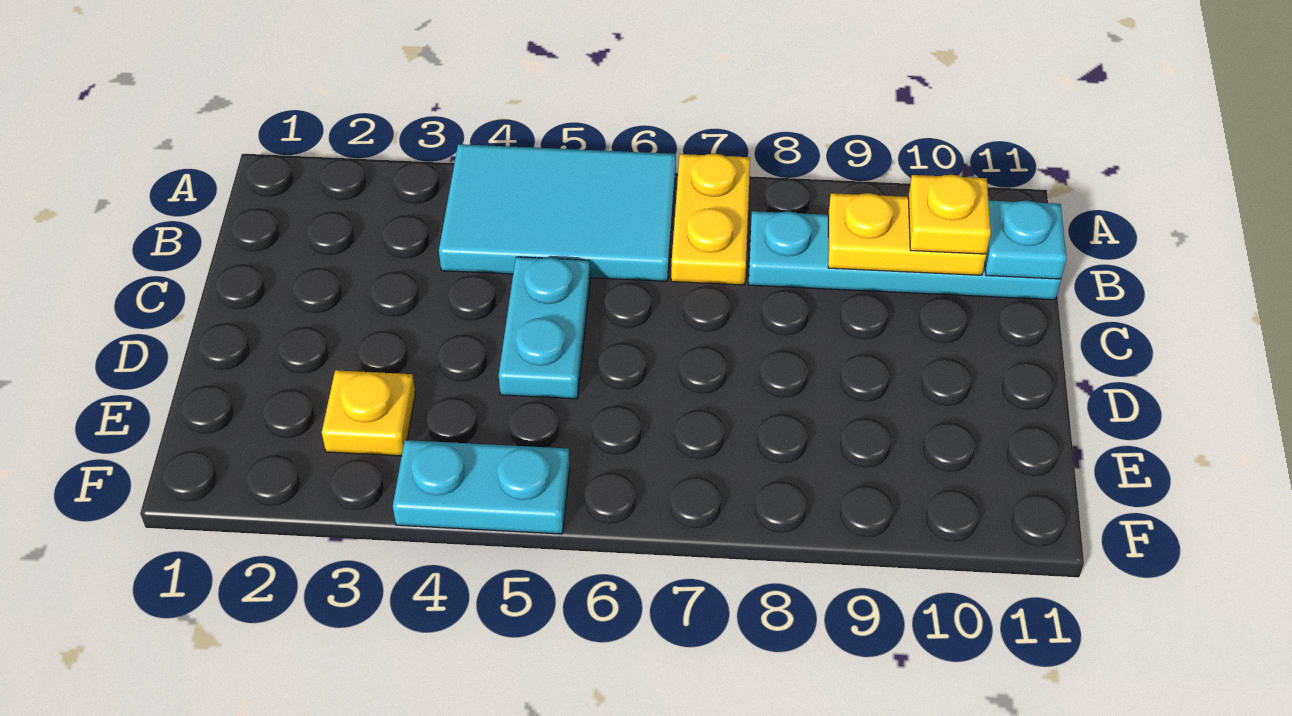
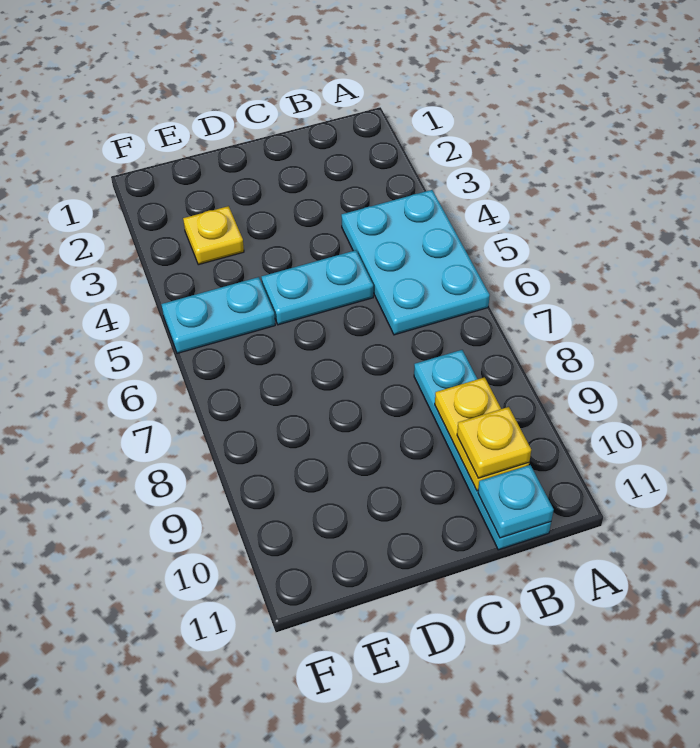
cyan 2x3 tile [439,144,676,281] -> cyan 2x3 plate [341,190,490,335]
yellow 1x2 plate [671,154,750,285] -> none
cyan 1x2 plate [393,440,570,534] -> cyan 1x2 plate turned to [161,277,275,353]

